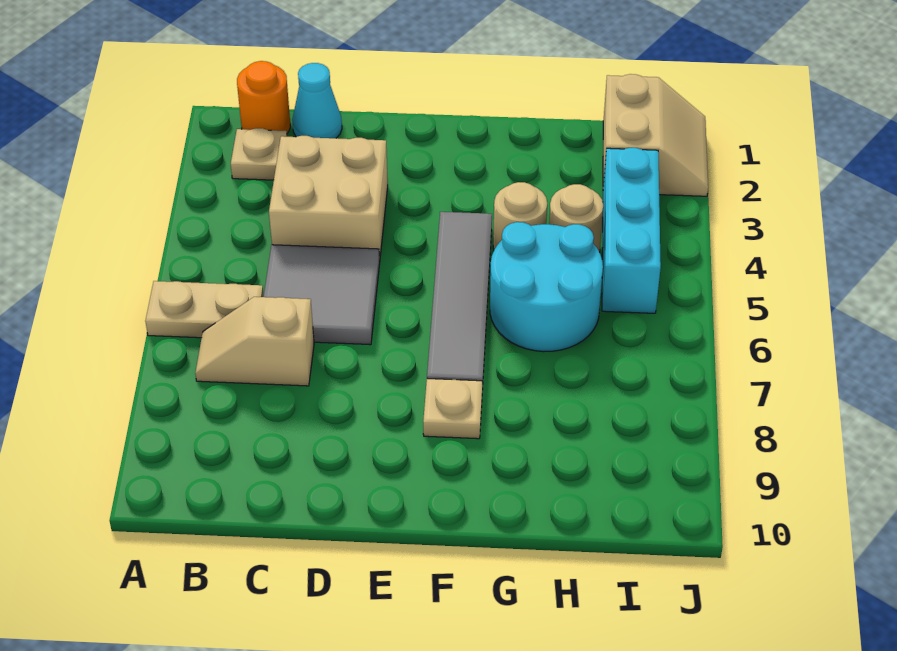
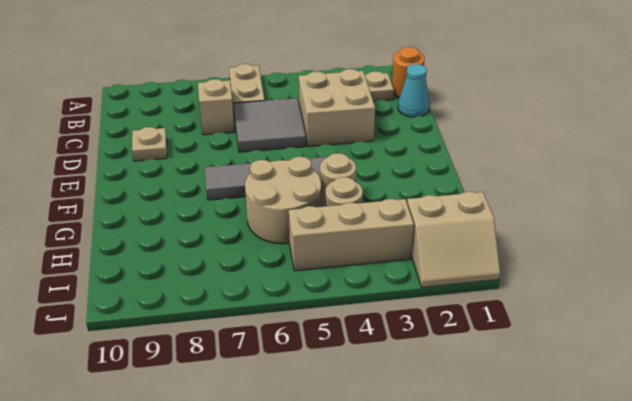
tan 1x1 plate [423,379,482,439] -> tan 1x1 plate moved to [132,127,167,161]
cyan 2x2 round brick [490,222,603,352] -> tan 2x2 round brick [245,157,321,244]
cyan 1x3 brick [602,148,661,313] -> tan 1x3 brick [289,199,414,271]

